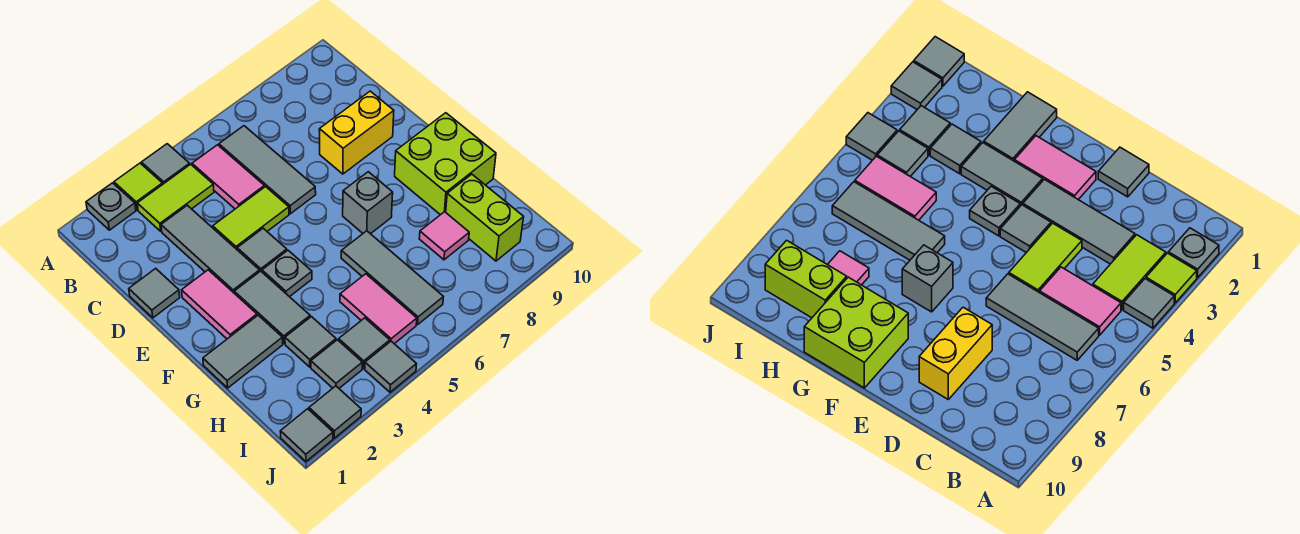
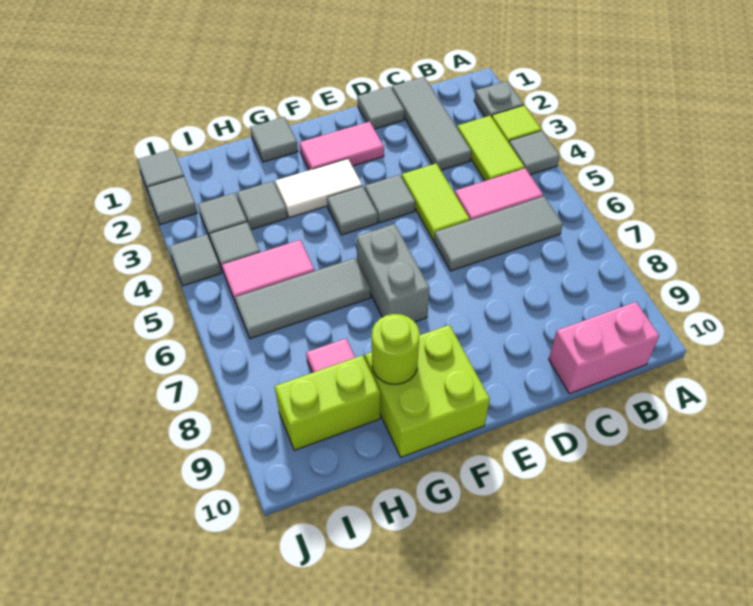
none -> pink 1x2 brick [549,302,659,394]
grey 1x3 tile [161,205,260,293] -> grey 1x3 tile turned to [392,77,471,170]
yellow 1x2 brick [319,91,394,174] -> none
grey 1x2 tile [234,271,310,344] -> white 1x2 tile [275,159,362,218]
grey 1x1 plate [262,250,312,297] -> grey 1x1 tile [327,186,378,235]
grey 1x1 brick [343,172,393,234] -> grey 1x2 brick [356,224,430,322]
grey 1x2 tile [203,315,283,388] -> grey 1x1 tile [250,117,298,162]
none -> lime 1x1 round brick [372,314,420,384]

